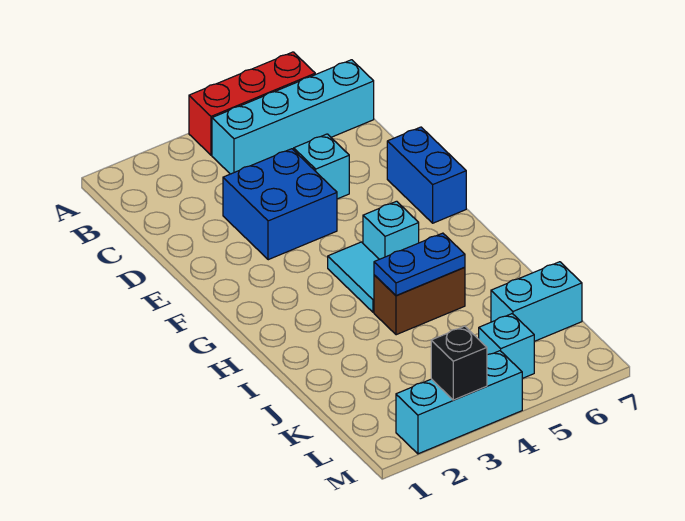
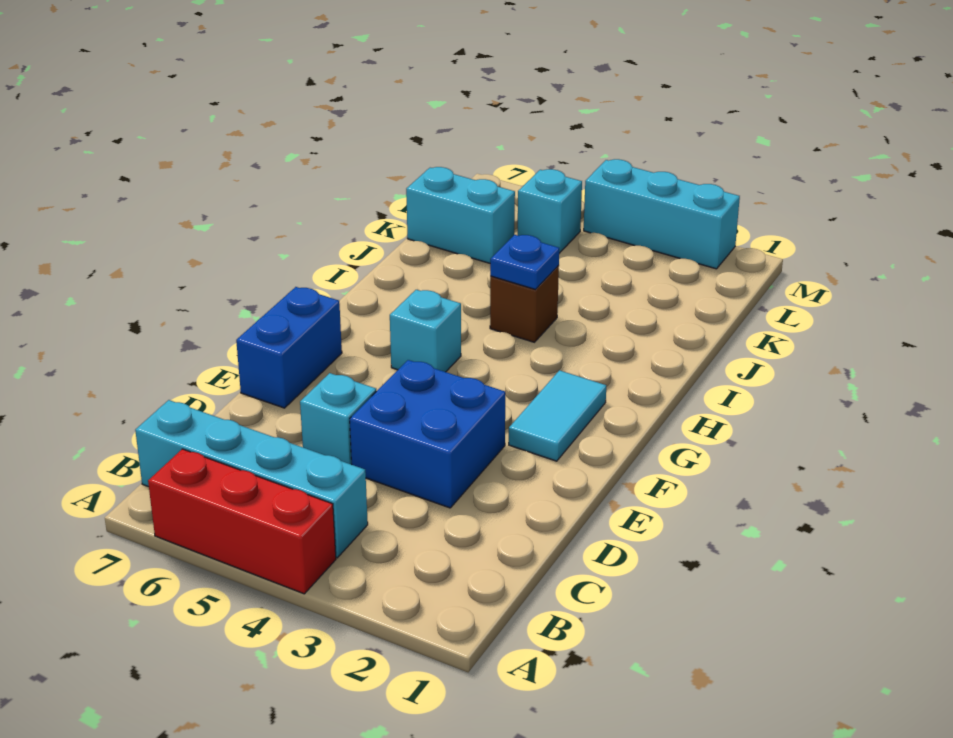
cyan 1x2 tile [328,242,379,312] -> cyan 1x2 tile moved to [509,370,606,461]
brown 1x2 brick [374,267,465,335] -> brown 1x1 brick [490,265,559,342]
blue 1x2 plate [374,233,465,296] -> blue 1x1 plate [490,235,559,289]
black 1x1 brick [431,326,487,400] -> none

